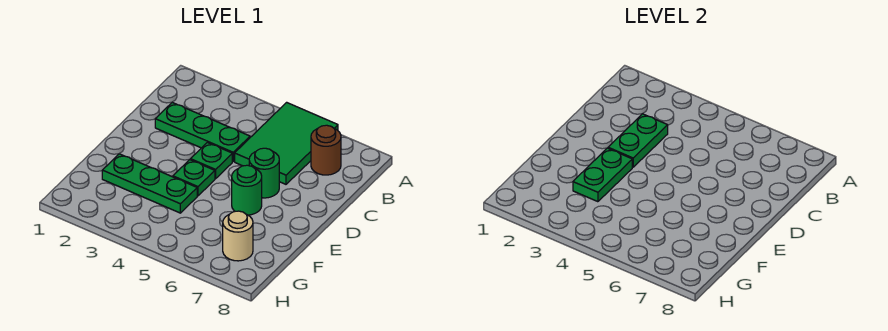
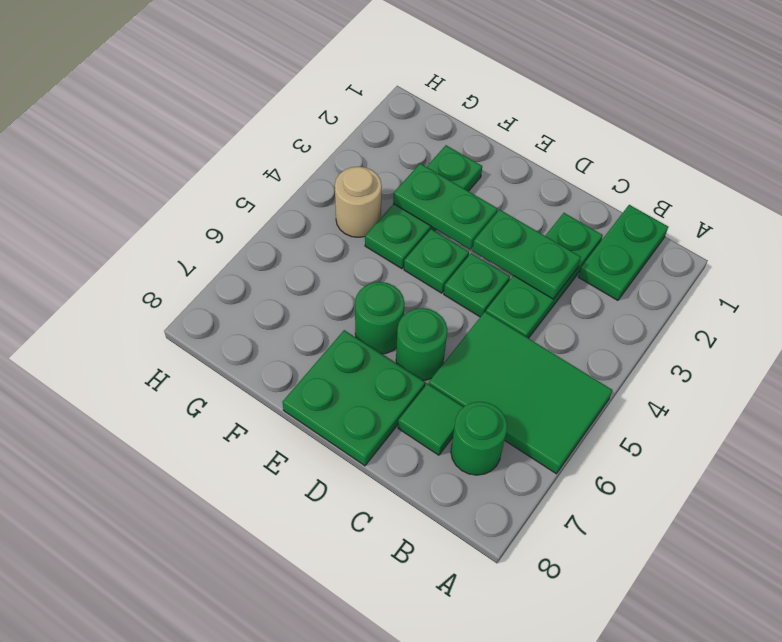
none -> green 1x2 plate [578,205,668,300]
brown 1x1 round brick [311,125,341,175] -> green 1x1 round brick [451,402,507,475]
none -> green 1x1 tile [398,384,463,455]
none -> green 2x2 plate [282,330,425,466]
tan 1x1 round brick [223,211,253,261] -> tan 1x1 round brick moved to [335,167,382,237]

